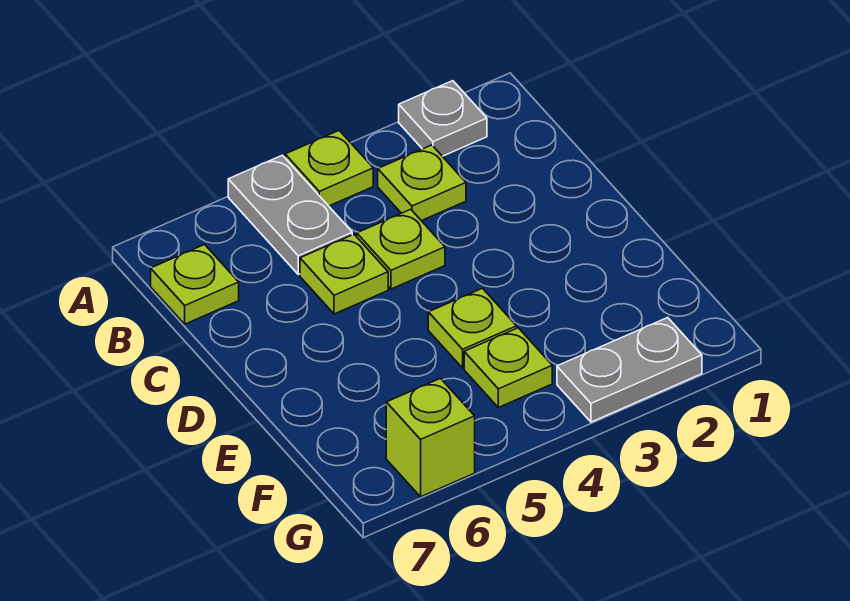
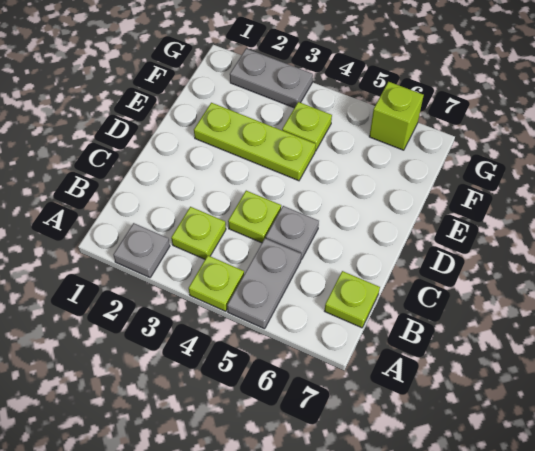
lime 1x1 plate [300,234,388,314] -> grey 1x1 plate [266,206,319,260]
lime 1x1 plate [428,288,517,368] -> lime 1x3 plate [194,103,316,181]

